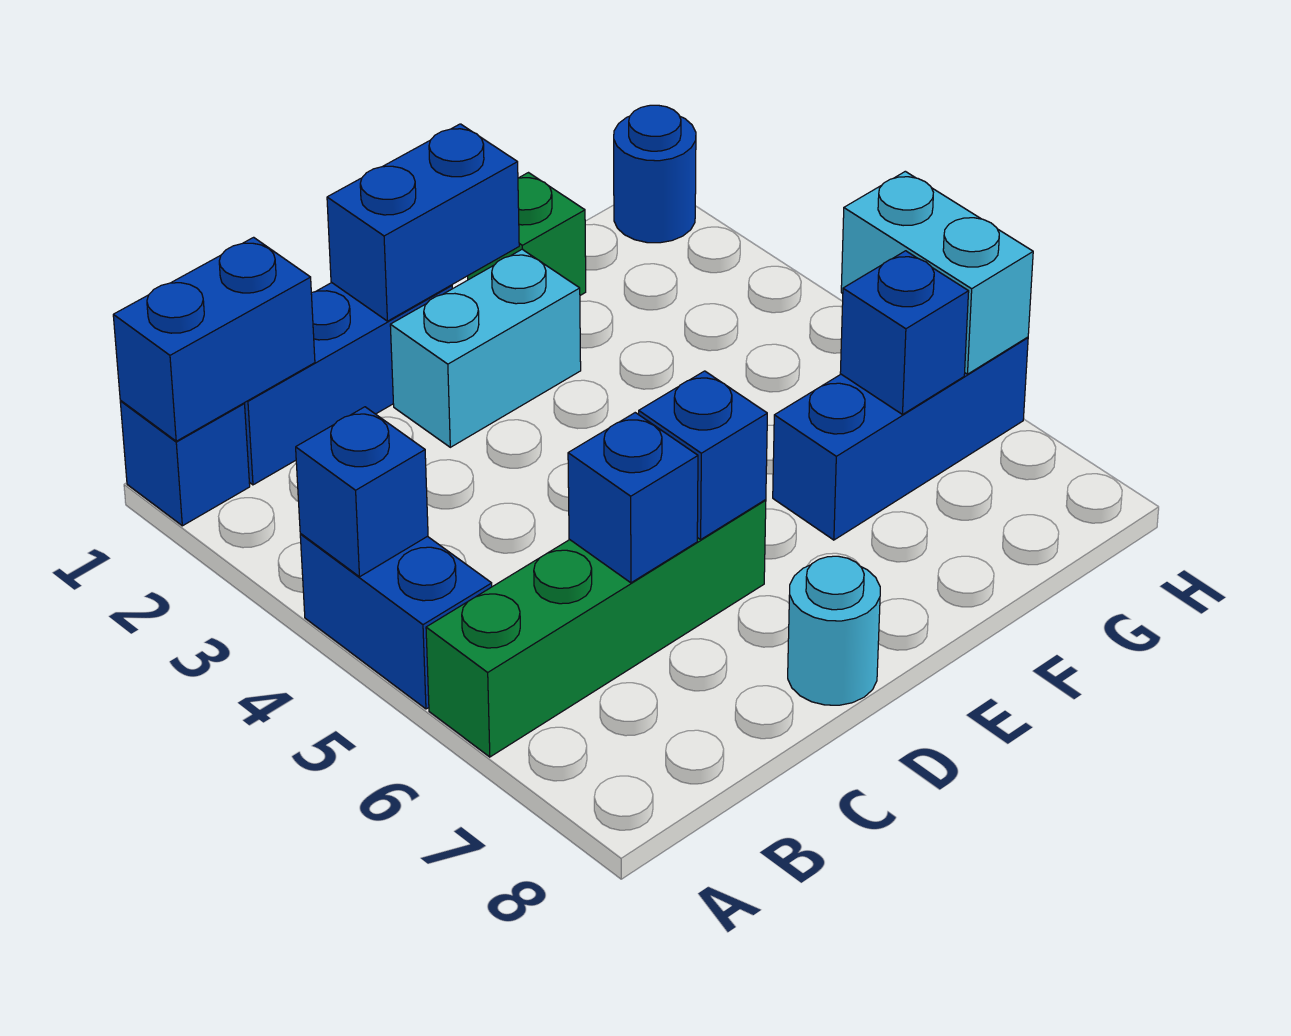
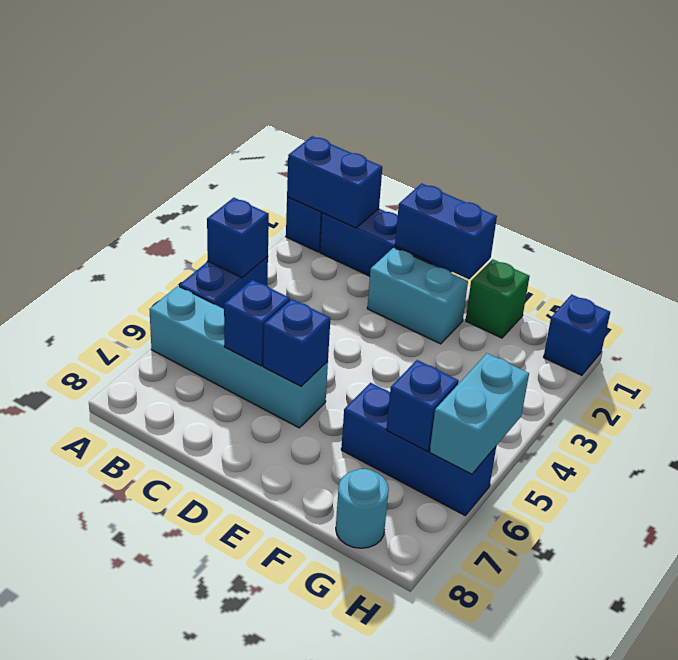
green 1x4 brick [426,500,766,757] -> cyan 1x4 brick [149,286,328,428]
cyan 1x1 round brick [788,556,880,705] -> cyan 1x1 round brick moved to [336,469,389,548]
blue 1x1 round brick [614,105,696,243] -> blue 1x1 brick [544,294,610,375]

